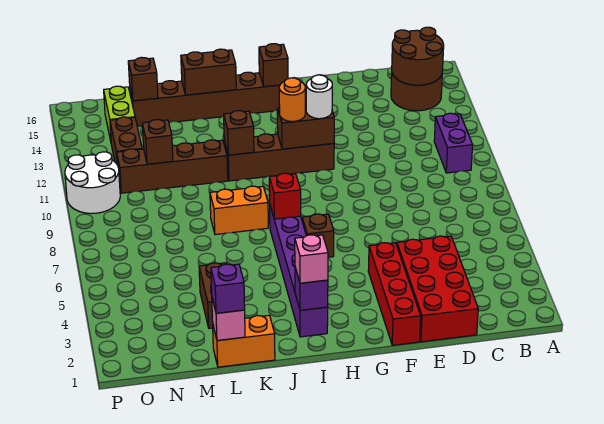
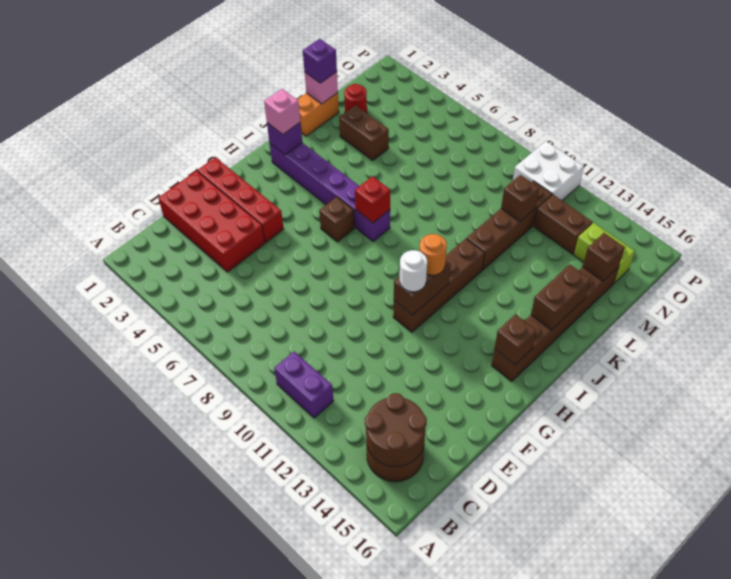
orange 1x2 brick [210,186,268,235] -> none
brown 1x1 brick [224,111,254,155] -> none
none -> red 1x1 round brick [344,84,367,113]
white 2x2 round brick [65,152,120,213] -> white 2x2 brick [513,141,584,200]

